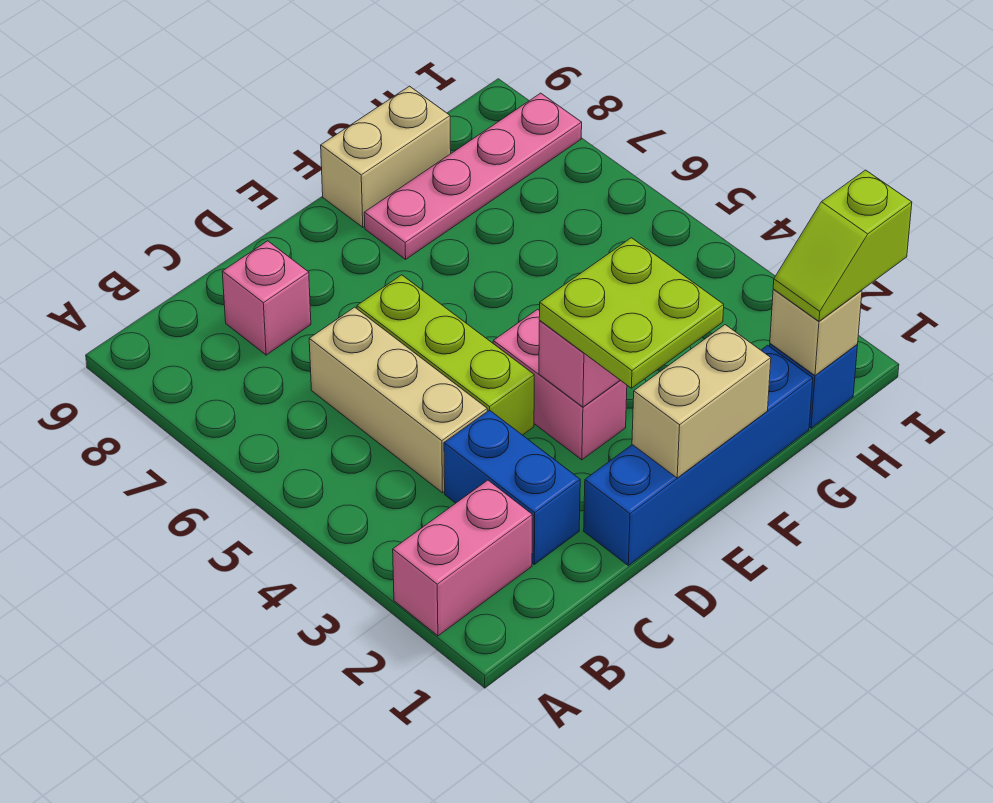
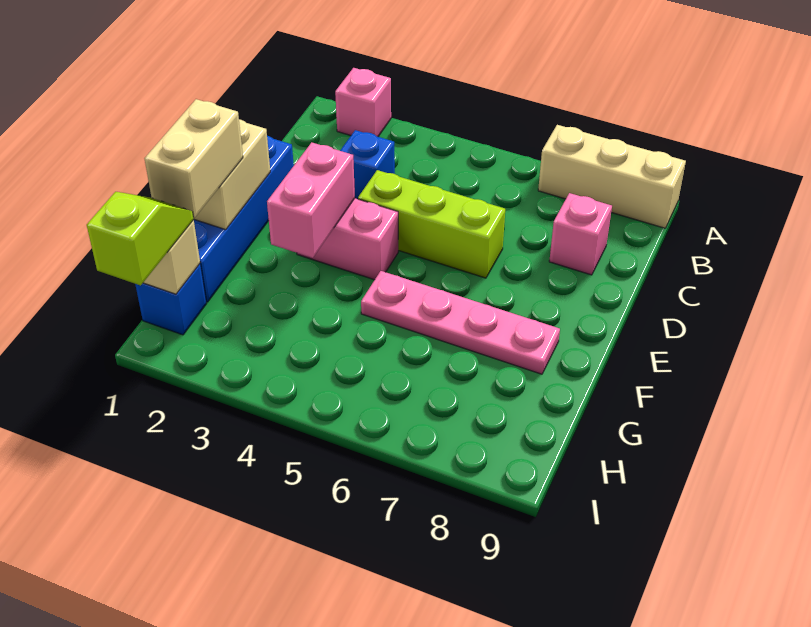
pink 1x2 brick [393,480,532,636] -> pink 1x1 brick [335,68,391,137]
blue 1x2 brick [444,410,580,564] -> blue 1x1 brick [340,130,395,199]
tan 1x3 brick [309,307,487,493] -> tan 1x3 brick moved to [538,125,686,228]
lime 2x2 plate [539,238,724,388] -> none
pink 1x4 plate [364,93,582,259] -> pink 1x4 plate turned to [361,271,560,374]
tan 1x2 brick [321,86,451,227] -> tan 1x2 brick moved to [144,99,243,218]

